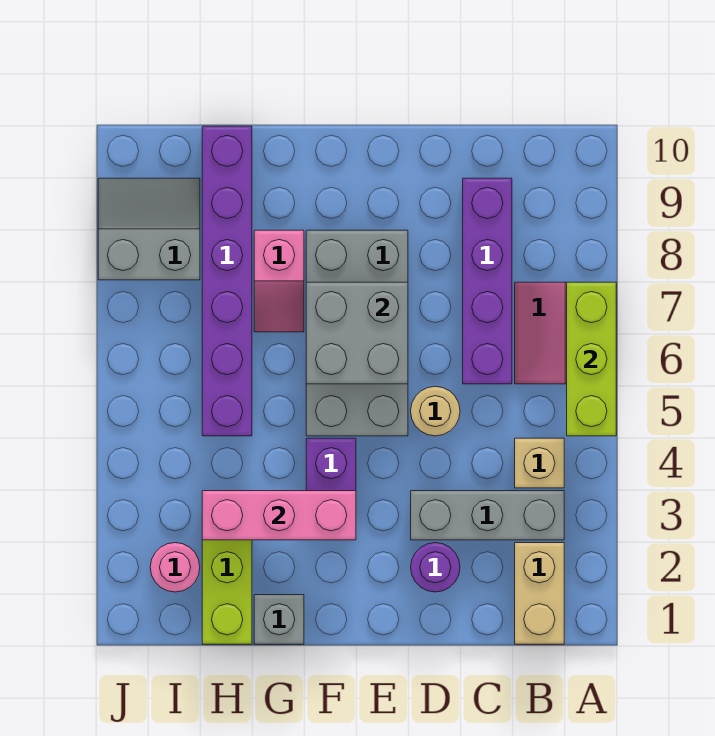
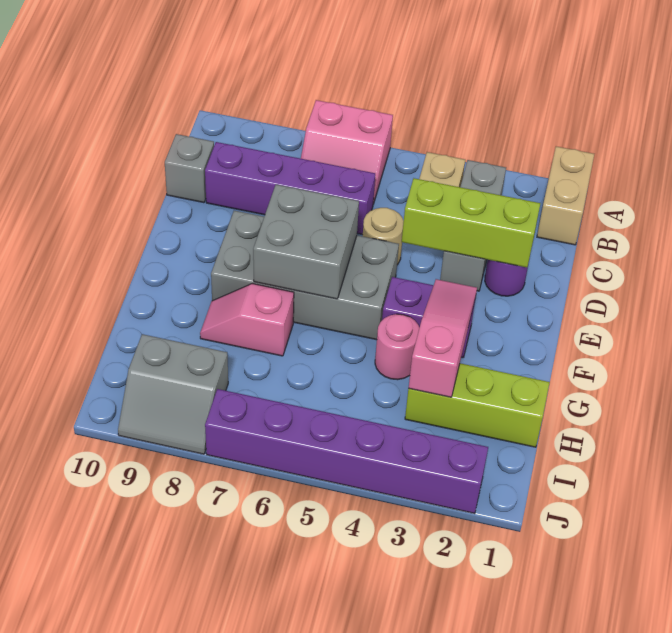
lime 1x3 brick [567,282,616,436] -> lime 1x3 brick moved to [402,178,540,267]
tan 1x2 brick [515,543,564,644] -> tan 1x2 brick turned to [537,146,594,245]
pink 1x3 brick [202,491,356,540] -> pink 1x3 slope [409,279,477,397]
grey 1x1 brick [254,595,304,644] -> grey 1x1 brick moved to [165,134,214,203]
pink 1x2 slope [254,230,304,332] -> pink 1x2 slope turned to [200,284,294,356]
purple 1x6 brick [202,126,252,436] -> purple 1x6 brick moved to [205,389,488,514]
pink 1x1 round brick [150,543,200,592] -> pink 1x1 round brick moved to [375,314,419,380]
grey 2x2 slope [98,178,200,280] -> grey 2x2 slope turned to [118,334,228,454]

